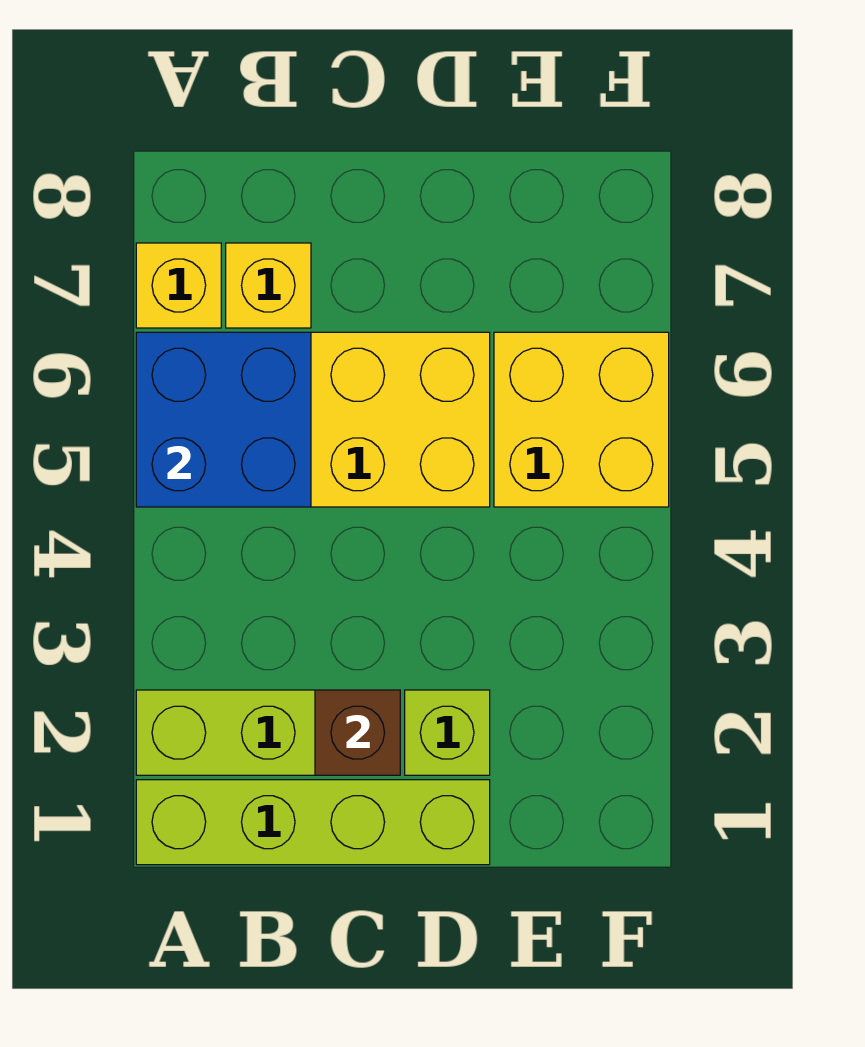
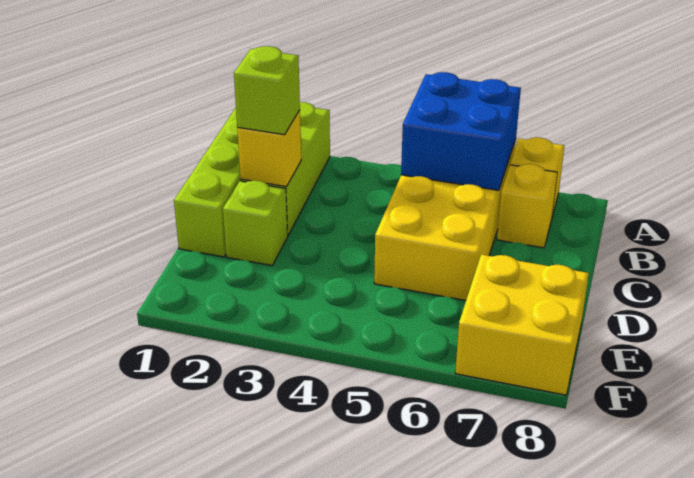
brown 1x1 brick [315,690,400,775] -> yellow 1x1 brick [237,110,301,187]
none -> lime 1x1 brick [234,46,300,135]
yellow 2x2 brick [494,332,669,507] -> yellow 2x2 brick moved to [455,254,589,395]

